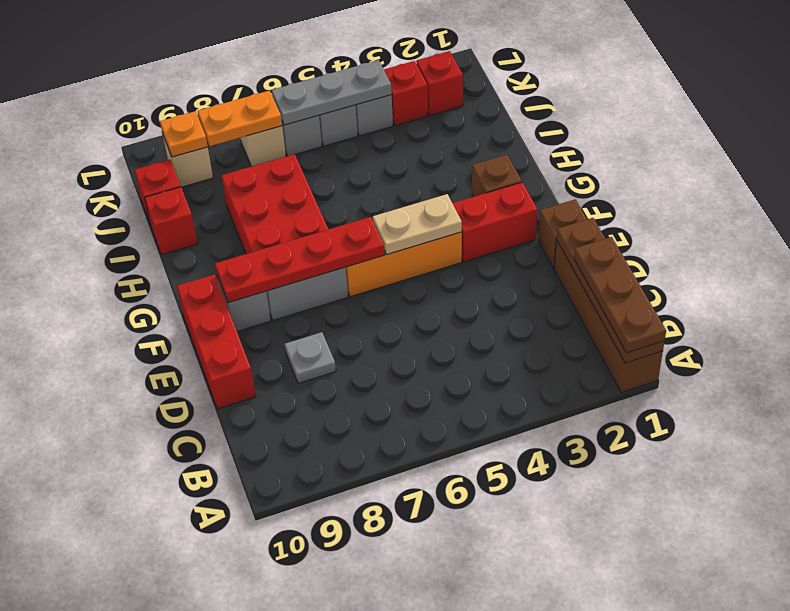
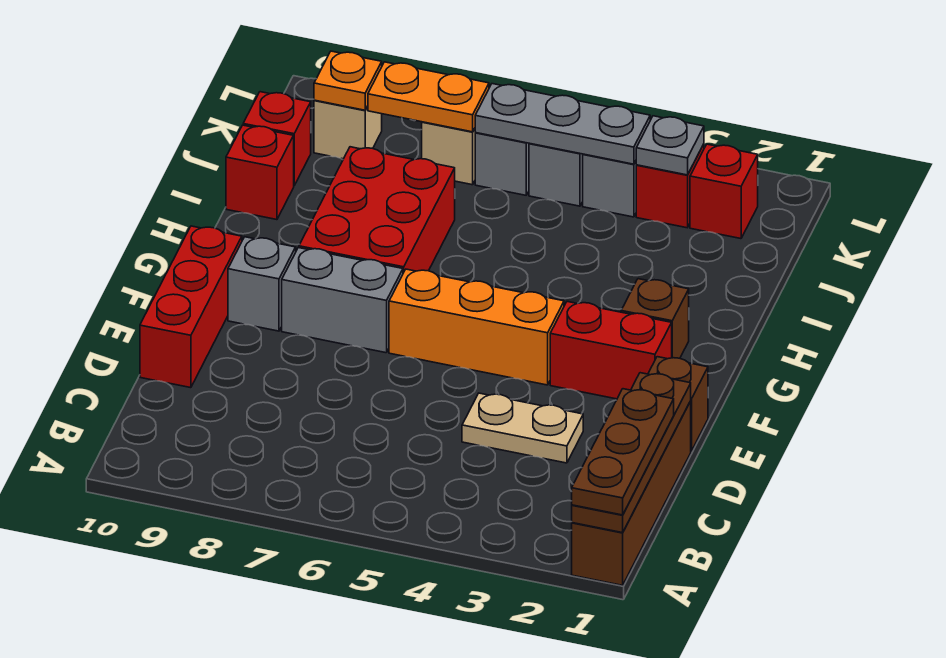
grey 1x1 plate [285,332,336,384] -> grey 1x1 plate moved to [636,116,704,175]
tan 1x2 plate [373,194,462,254] -> tan 1x2 plate moved to [462,393,583,463]
red 1x4 plate [215,217,385,303] -> none

